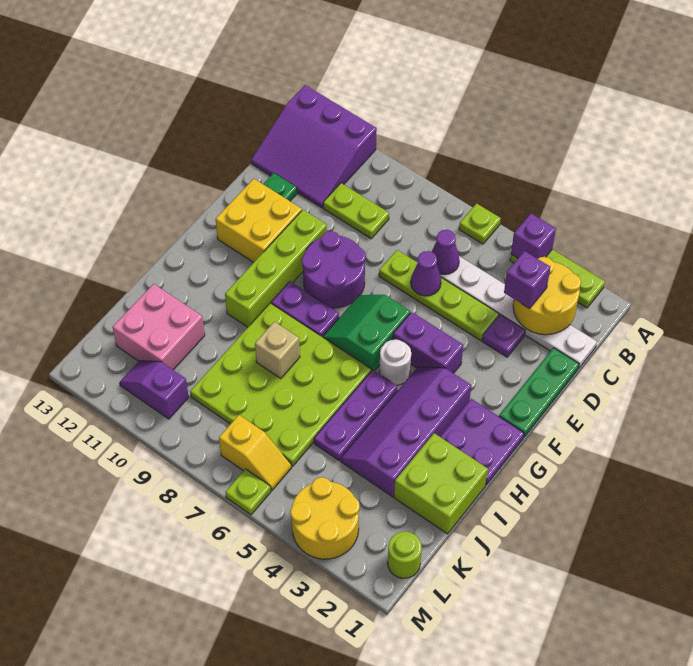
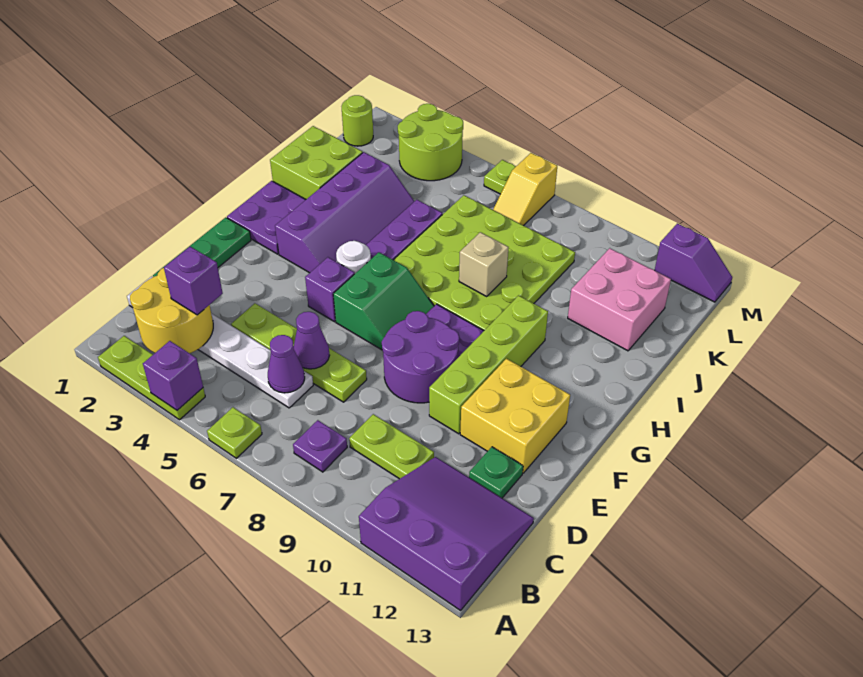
purple 1x1 plate [482,314,525,357] -> purple 1x1 plate moved to [293,420,347,472]
purple 1x2 brick [393,312,463,373] -> purple 1x1 brick [305,257,355,322]
yellow 2x2 round brick [290,477,360,559] -> lime 2x2 round brick [398,104,463,181]
yellow 1x2 slope [219,415,292,490] -> yellow 1x2 slope turned to [493,153,557,226]
purple 1x2 slope [120,361,189,419] -> purple 1x2 slope moved to [655,223,732,302]

